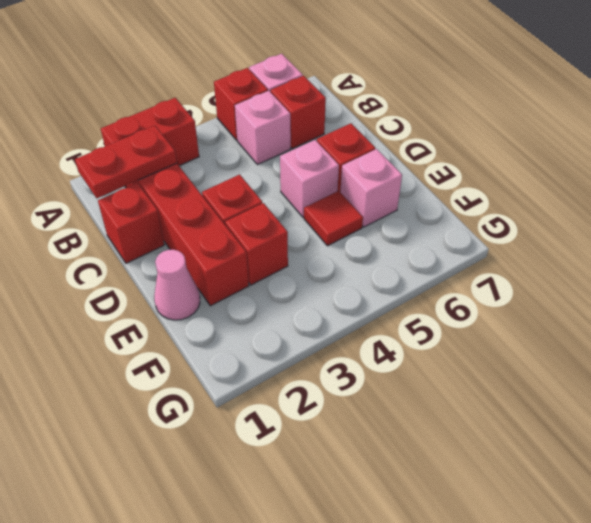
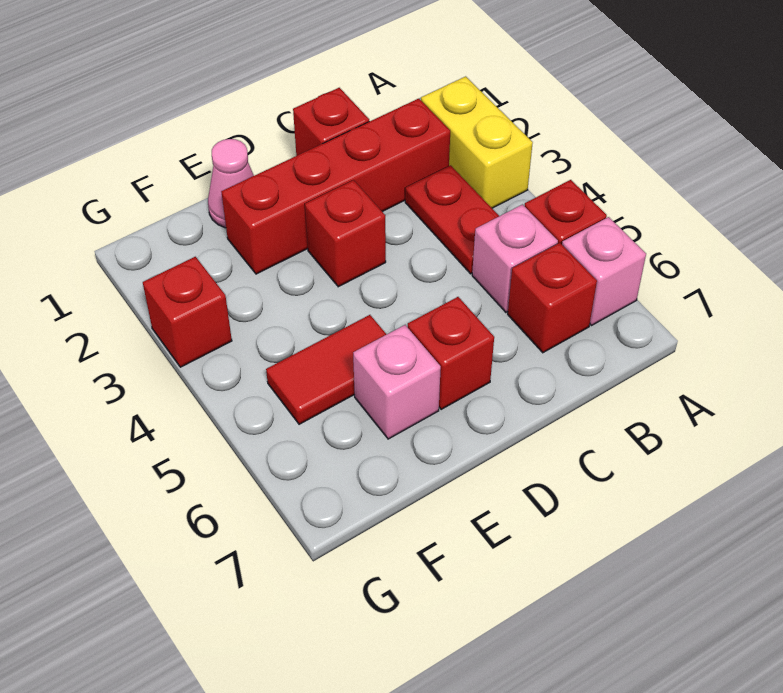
red 1x2 brick [101,98,199,187] -> yellow 1x2 brick [421,76,533,208]
red 1x2 plate [75,126,177,198] -> red 1x2 plate moved to [405,165,499,274]
pink 1x1 brick [280,140,339,217] -> none
red 1x1 brick [225,203,288,285] -> red 1x1 brick moved to [143,257,232,367]
red 1x1 tile [304,191,363,246] -> red 1x2 tile [266,315,386,424]

